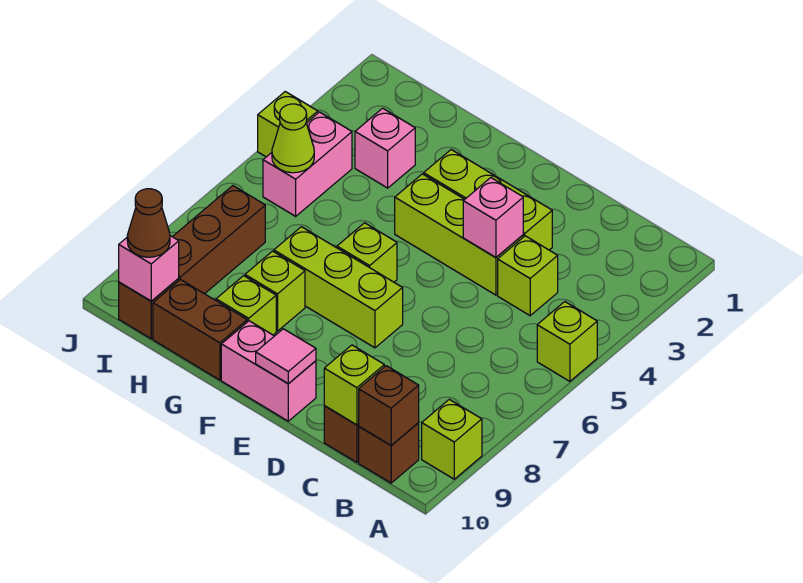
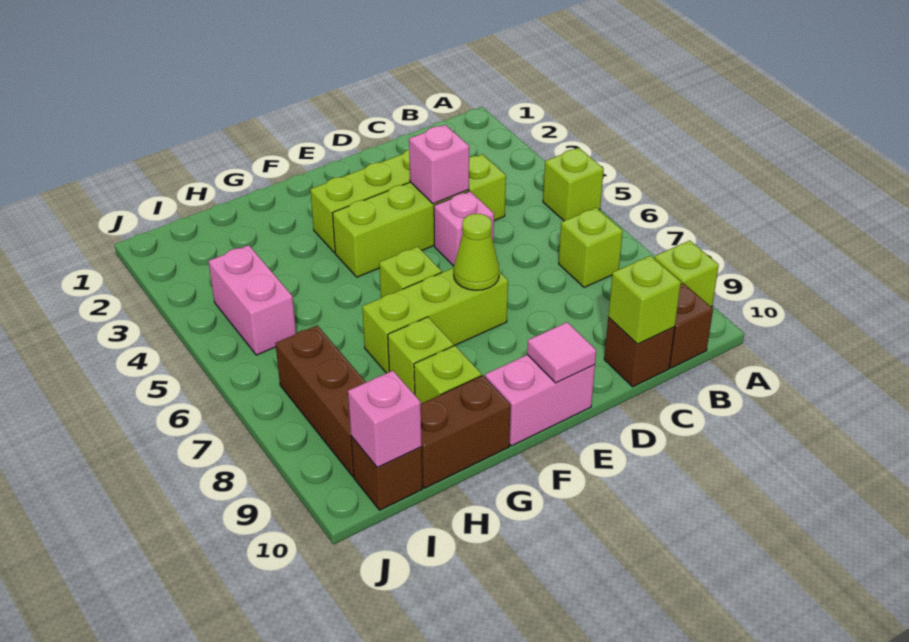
brown 1x1 brick [359,366,419,445] -> none
pink 1x1 brick [355,108,415,188] -> pink 1x1 brick moved to [434,191,494,266]
lime 1x1 cone [272,104,314,173] -> lime 1x1 cone moved to [454,214,499,290]
brown 1x1 cone [127,189,170,257] -> none
lime 1x1 brick [258,92,318,157] -> lime 1x1 brick moved to [559,208,623,287]

